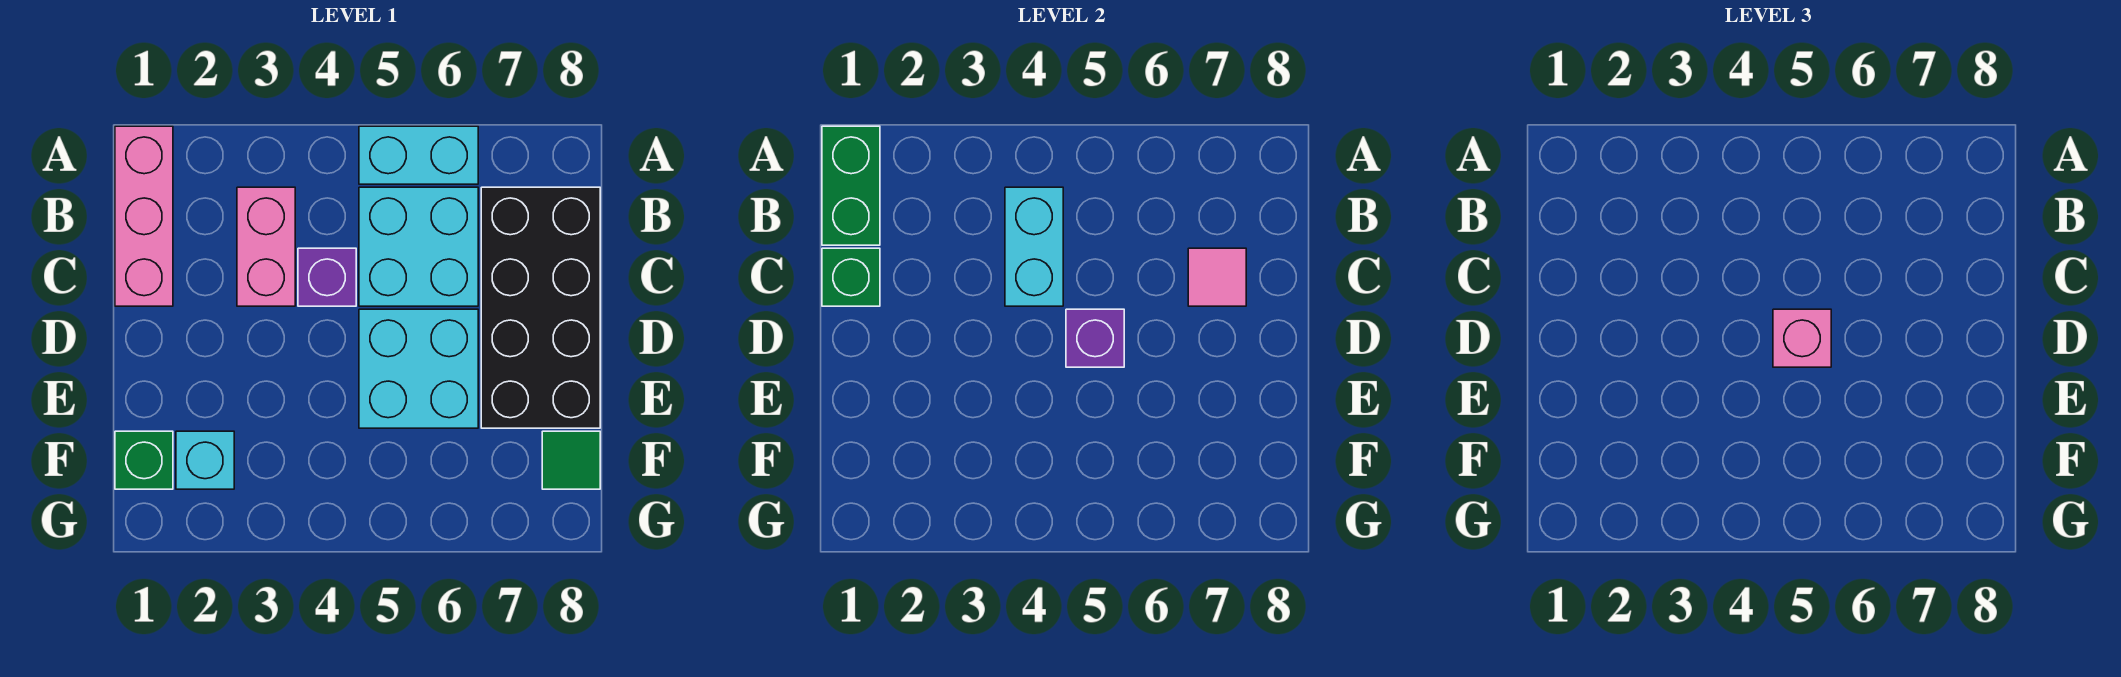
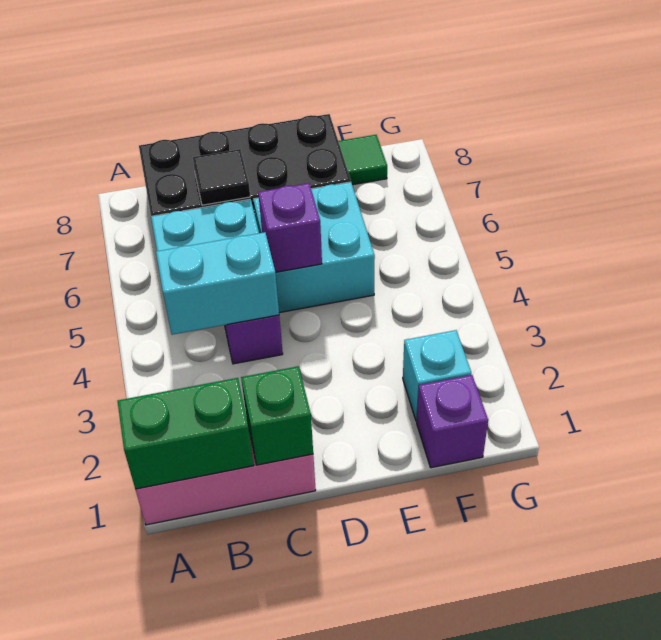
cyan 1x2 brick [359,126,478,184] -> none
pink 1x2 brick [237,187,295,306] -> none
pink 1x1 tile [1188,248,1246,306] -> black 1x1 tile [193,149,250,205]
pink 1x1 brick [1773,309,1831,367] -> none
green 1x1 brick [115,431,173,489] -> purple 1x1 brick [417,375,488,468]

